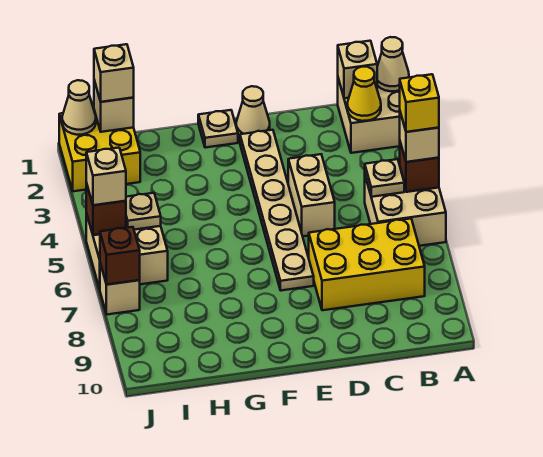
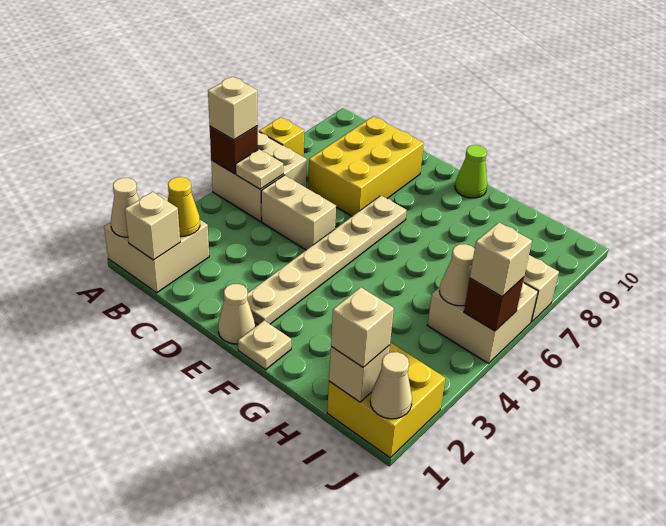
yellow 1x1 brick [400,74,439,132] -> yellow 1x1 brick moved to [259,117,304,157]
yellow 2x3 brick [309,219,425,310] -> yellow 2x3 brick turned to [308,116,424,216]
tan 1x2 brick [288,154,335,236] -> tan 1x2 brick turned to [261,175,336,250]
none -> lime 1x1 cone [455,145,487,198]
tan 1x1 plate [126,193,161,230] -> tan 1x1 cone [440,244,475,306]
brown 1x1 brick [100,227,140,285] -> none

